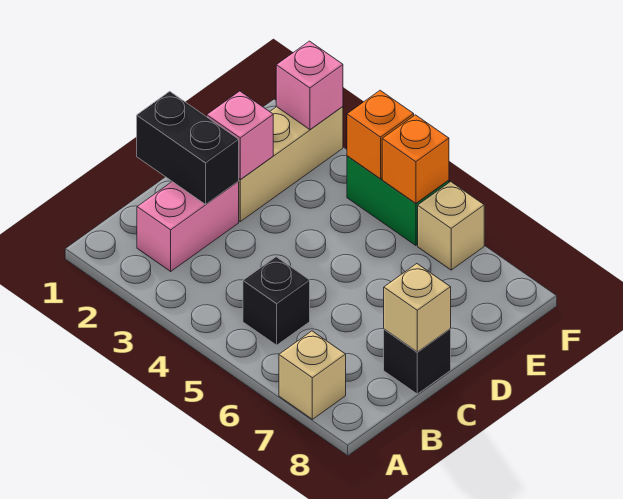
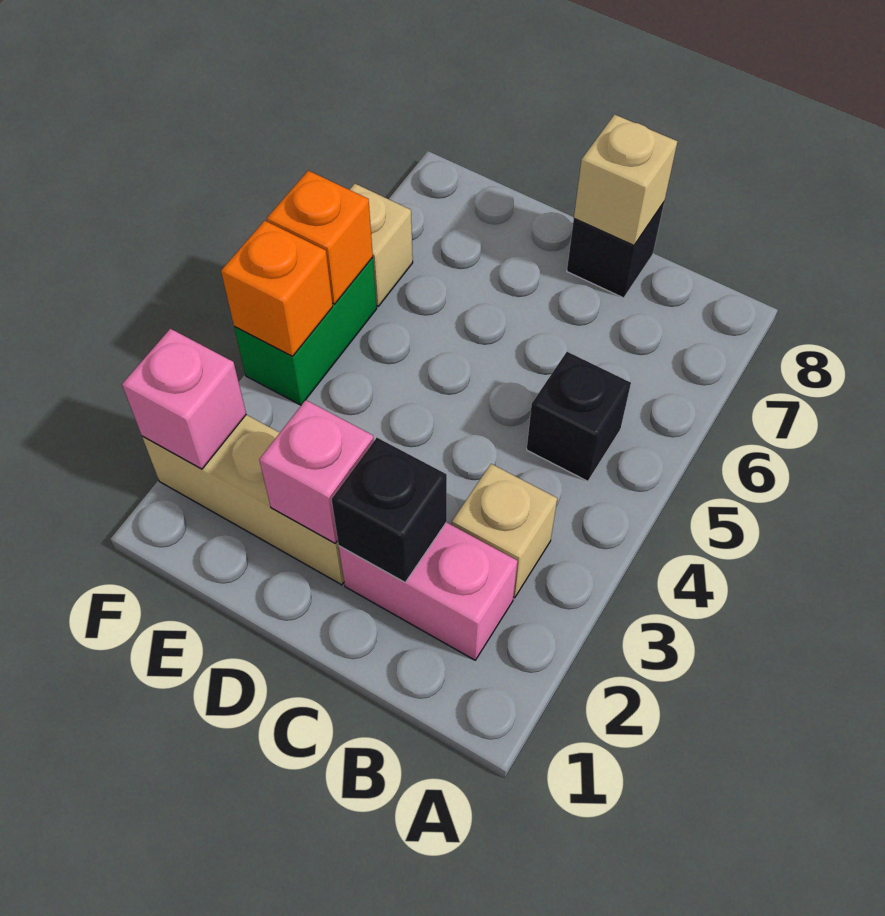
tan 1x1 brick [279,331,346,419] -> tan 1x1 brick moved to [452,464,557,598]
black 1x2 brick [137,91,239,204] -> black 1x1 brick [332,438,447,582]

